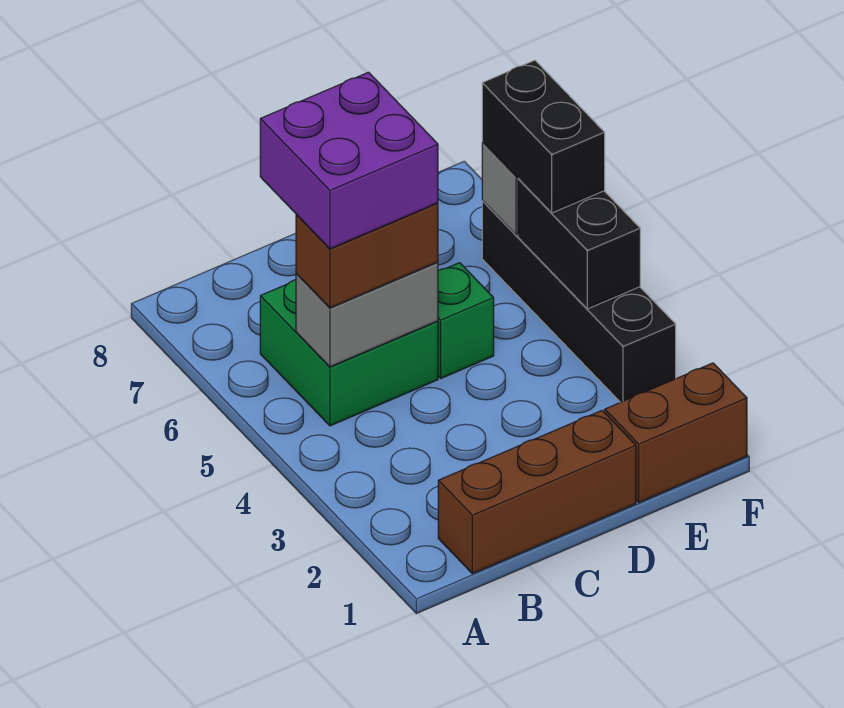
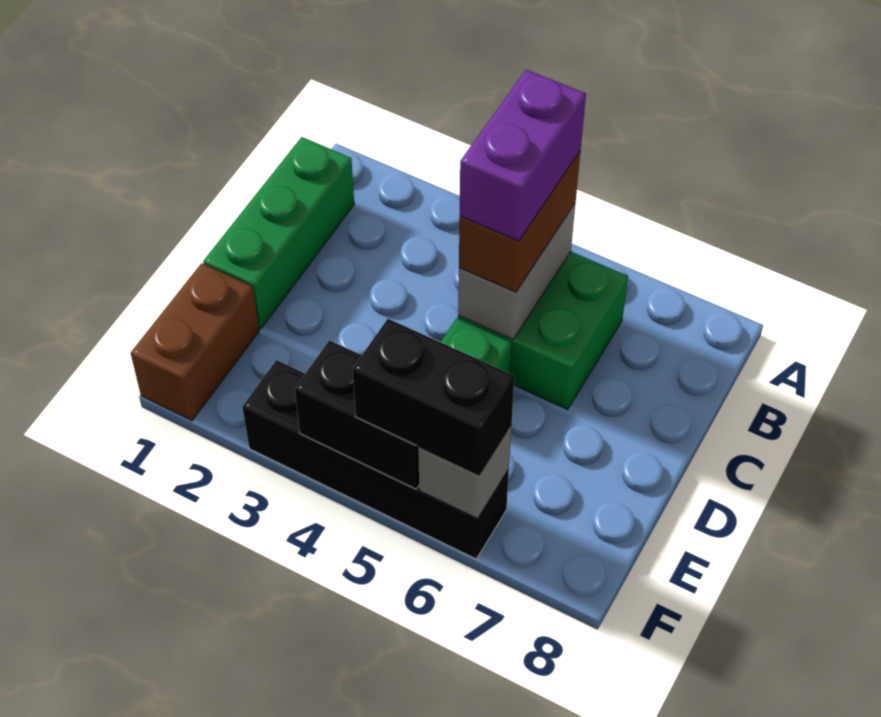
brown 1x3 brick [438,411,636,574] -> green 1x3 brick [203,137,354,329]
purple 2x2 brick [260,72,438,249] -> purple 1x2 brick [460,70,586,241]

